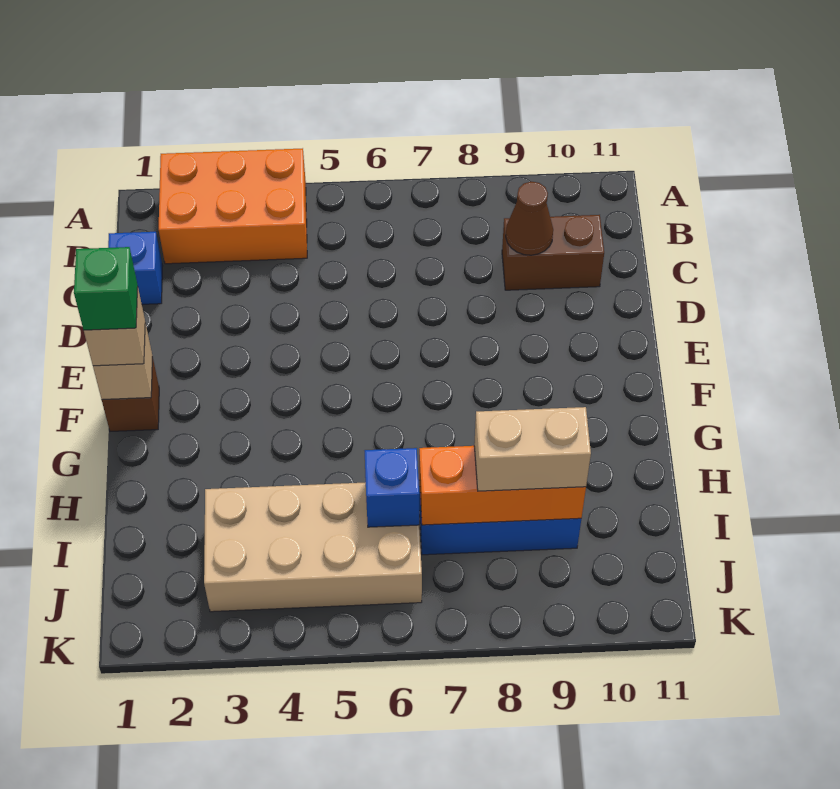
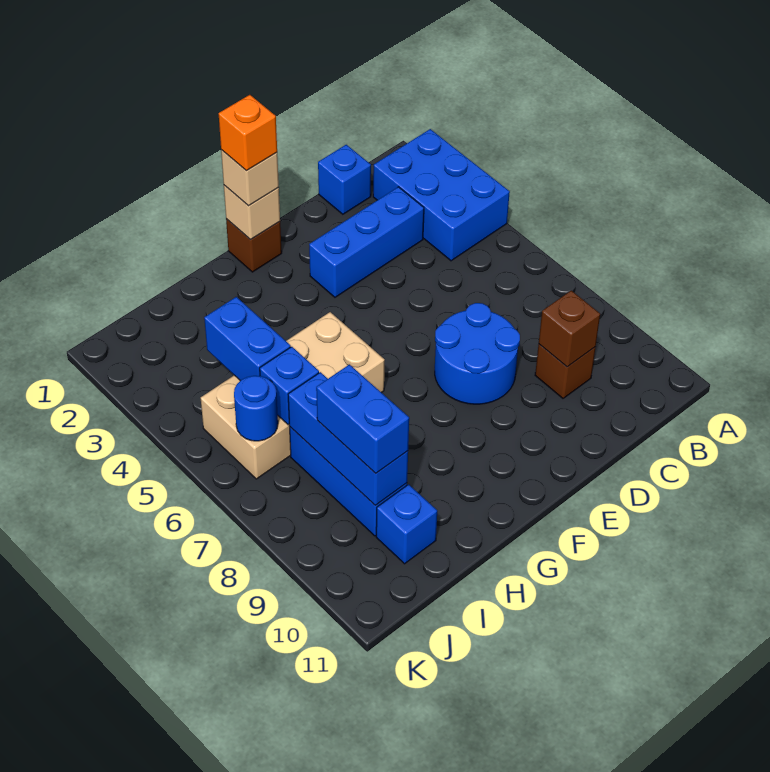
orange 2x3 brick [159,148,307,264] -> blue 2x3 brick [373,129,510,261]
none -> blue 1x3 brick [309,187,424,297]
brown 1x2 brick [502,215,604,290] -> brown 1x1 brick [535,344,595,398]
brown 1x1 cone [506,182,553,255] -> brown 1x1 brick [539,291,600,367]
none -> blue 2x2 round brick [435,303,520,404]
green 1x1 brick [74,247,138,330] -> orange 1x1 brick [219,95,277,171]
tan 2x4 brick [204,482,422,612] -> tan 2x4 brick turned to [201,312,385,479]
none -> blue 1x2 brick [204,297,291,381]
orange 1x3 brick [419,446,586,525] -> blue 1x3 brick [288,372,408,505]
tan 1x2 brick [474,407,591,491] -> blue 1x2 brick [316,364,409,473]
none -> blue 1x1 brick [376,484,437,564]
none -> blue 1x1 round brick [234,376,278,441]

